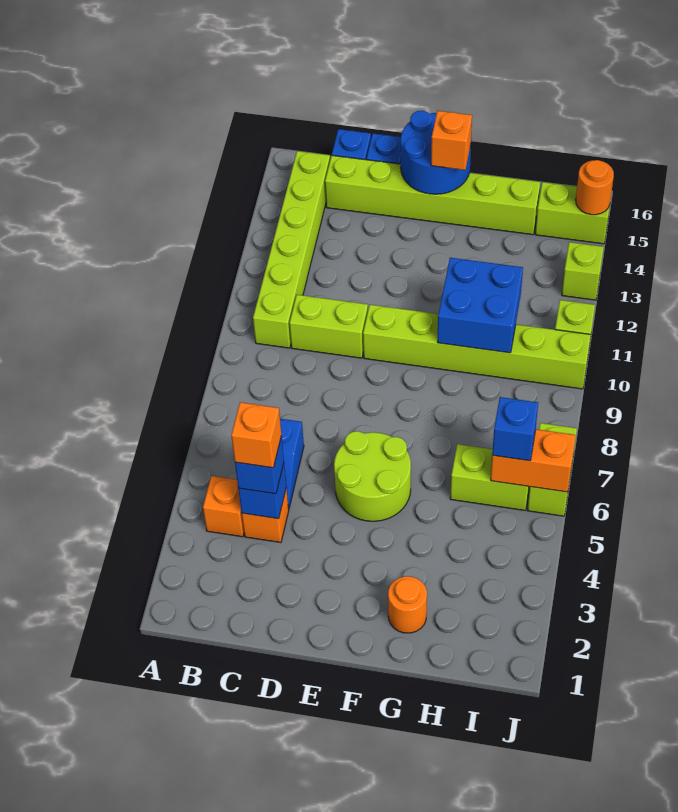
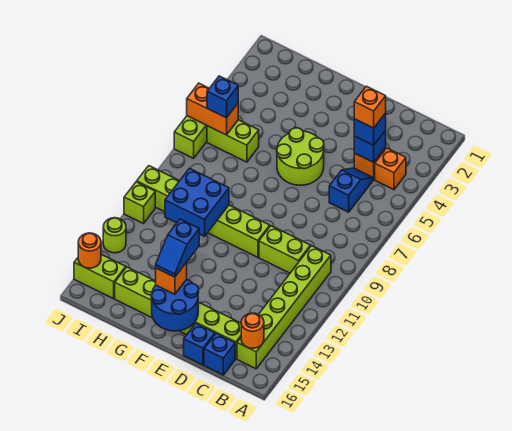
none -> blue 1x2 slope [156,219,199,277]
orange 1x1 round brick [388,576,427,633] -> orange 1x1 round brick moved to [241,313,264,348]
lime 1x1 brick [562,242,604,300] -> lime 1x1 round brick [103,218,126,253]

